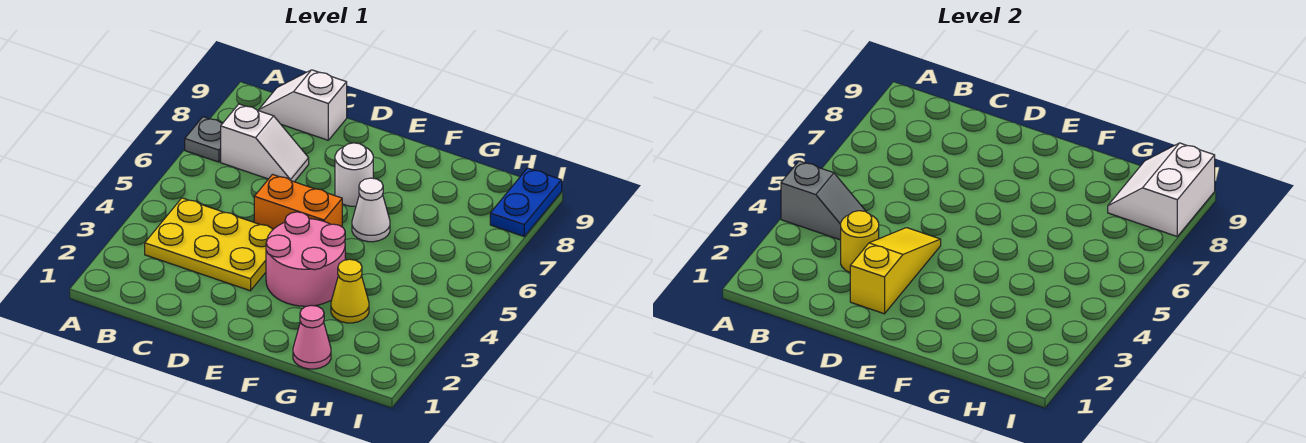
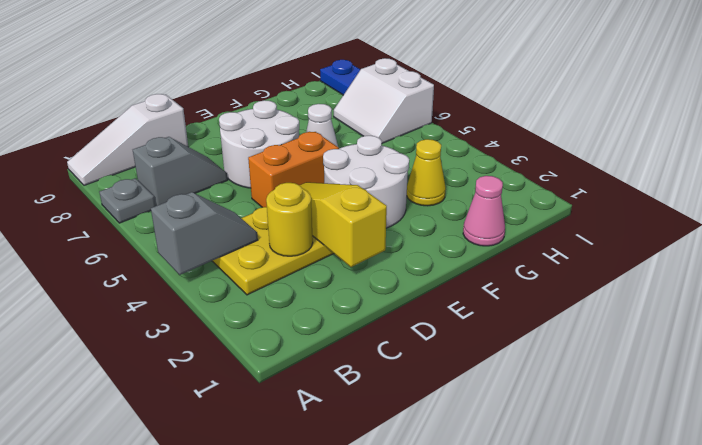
white 1x2 slope [221,104,309,182] -> grey 1x2 slope [133,137,228,206]
white 1x2 slope [259,70,347,140] -> white 1x3 slope [67,94,188,185]
pink 2x2 round brick [266,212,345,306] -> white 2x2 round brick [323,136,409,228]
white 1x1 round brick [335,143,373,206] -> white 2x2 round brick [219,100,299,188]
white 2x2 slope [1108,143,1215,236] -> white 2x2 slope moved to [334,58,434,143]

